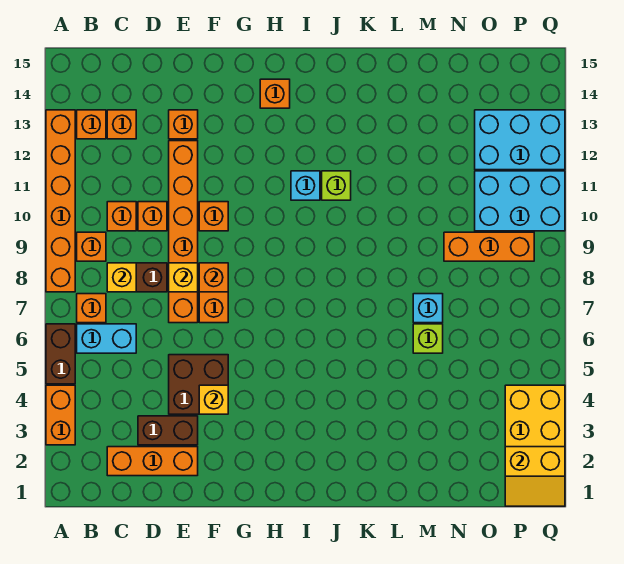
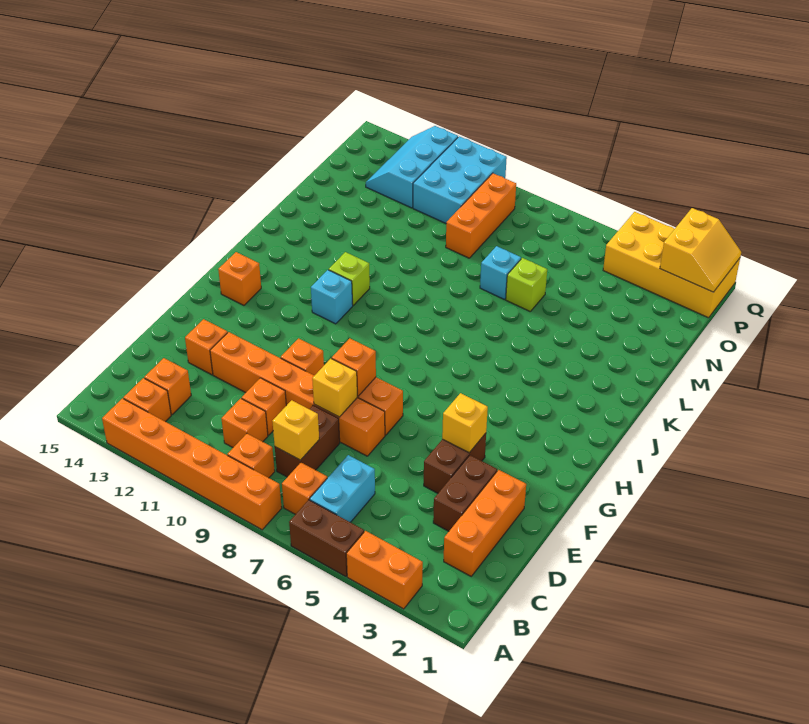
brown 2x2 brick [169,355,228,414] -> brown 1x2 brick [424,433,486,493]
cyan 2x3 brick [475,110,565,170] -> cyan 2x3 slope [366,126,458,208]

